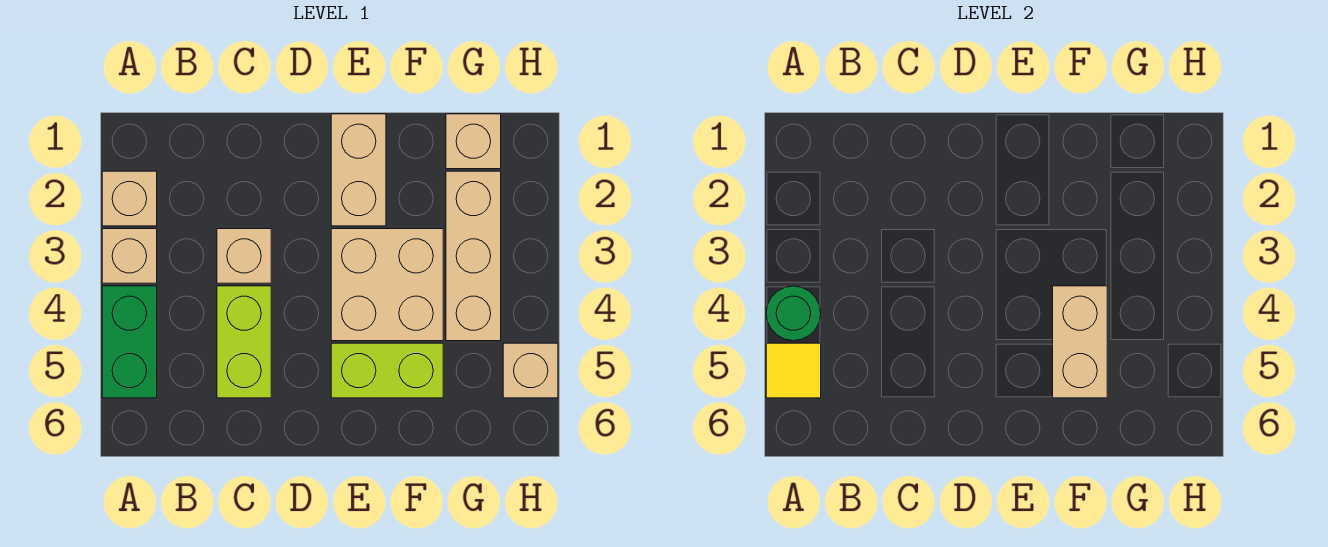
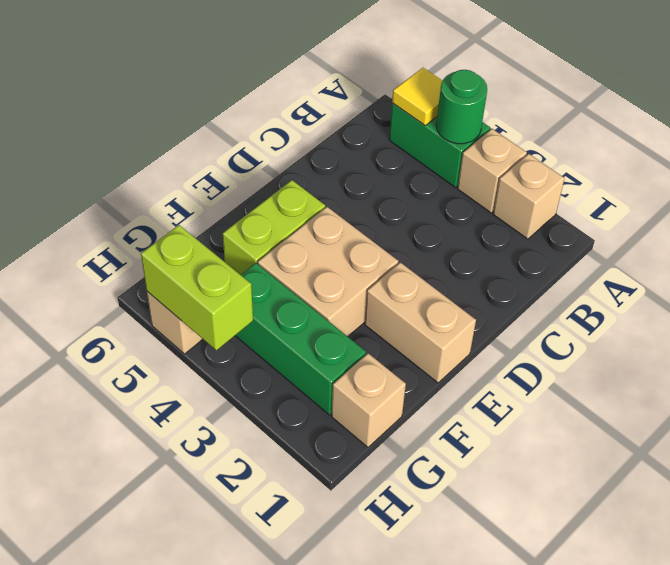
tan 1x1 brick [217,229,271,283] -> none
lime 1x2 brick [217,286,271,398] -> lime 1x2 brick moved to [141,225,253,350]
tan 1x2 brick [1053,286,1107,398] -> none
tan 1x3 brick [446,171,501,341] -> green 1x3 brick [235,263,366,415]

